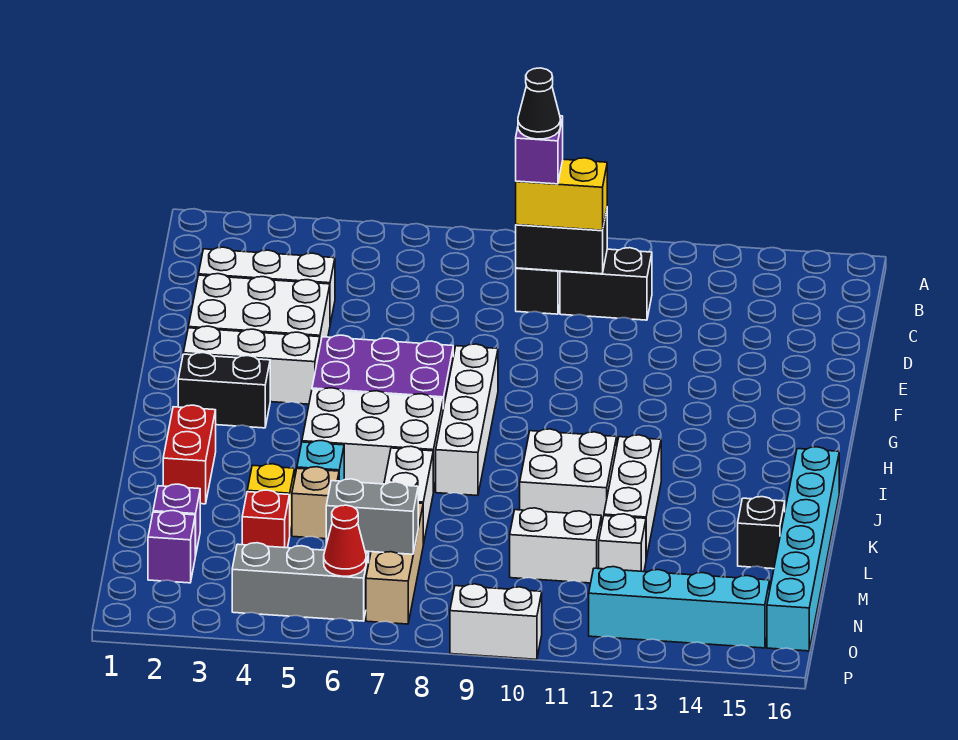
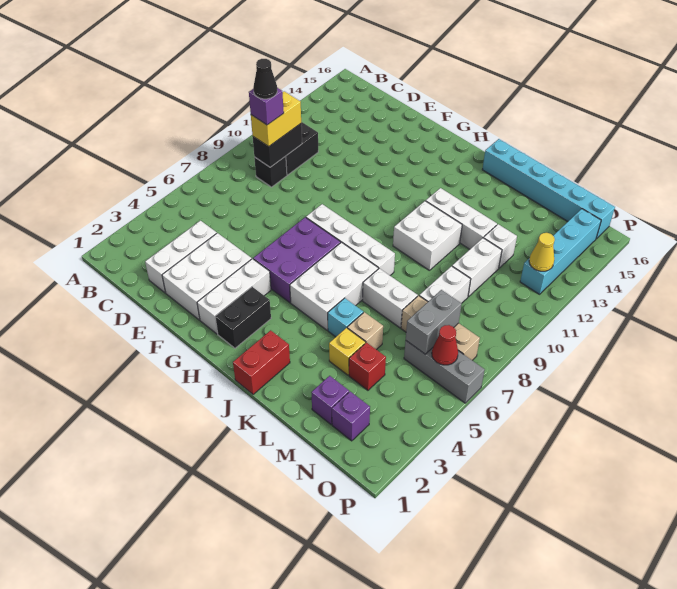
red 1x2 brick [163,405,216,504] -> red 1x2 brick turned to [233,330,290,394]
black 1x1 brick [738,497,785,569] -> none
grey 1x3 brick [232,543,369,621] -> grey 1x3 brick turned to [404,341,485,403]
none -> yellow 1x1 cone [529,233,555,271]
white 1x2 brick [450,584,542,659] -> white 1x2 brick moved to [419,266,471,303]

